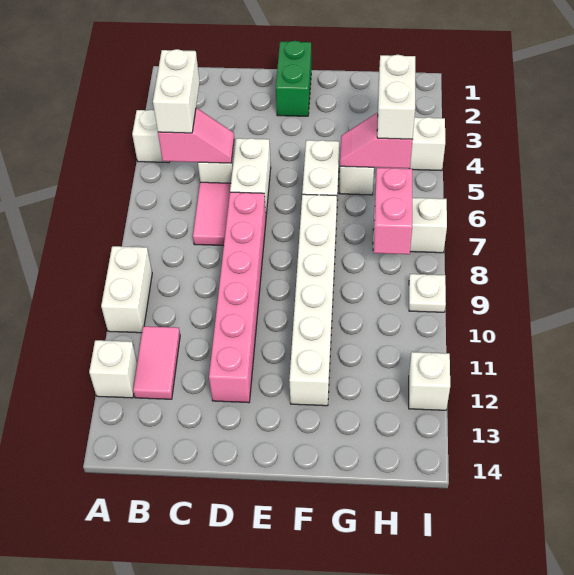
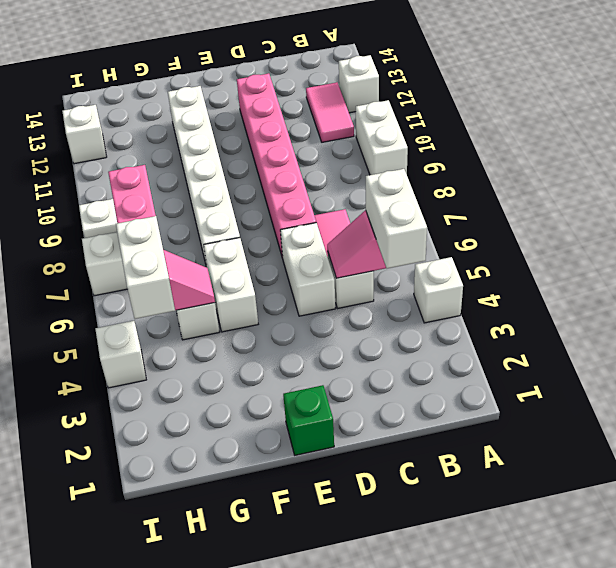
green 1x2 brick [276,41,311,116] -> green 1x1 brick [283,385,334,455]

